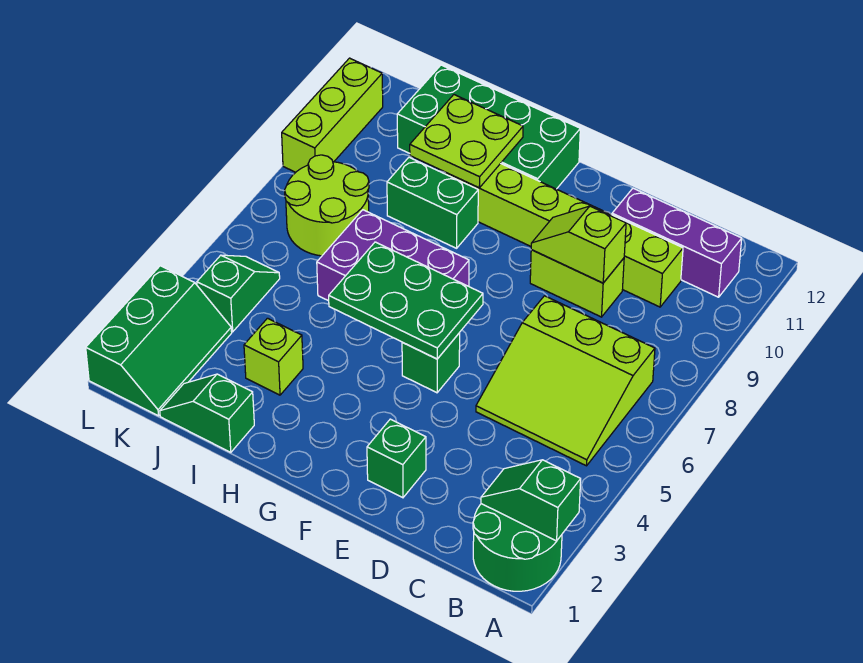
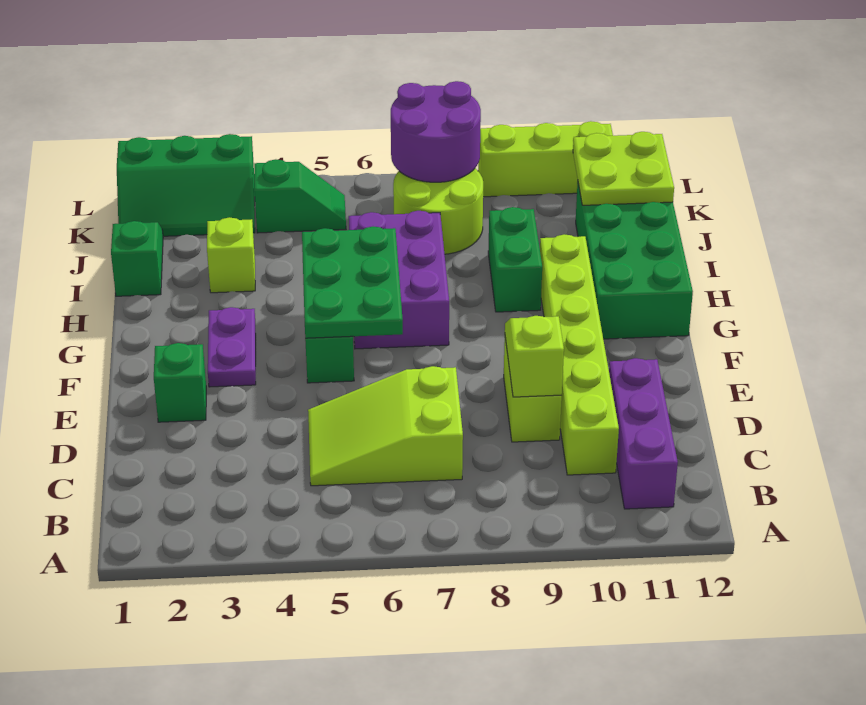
green 2x2 round brick [473,504,562,591] -> none
green 1x2 slope [481,460,581,541] -> none
lime 3x3 slope [476,296,655,466] -> lime 2x3 slope [308,366,463,486]
none -> purple 1x2 plate [208,307,256,387]
lime 2x2 plate [410,95,523,188] -> lime 2x2 plate moved to [573,132,674,205]
none -> purple 2x2 round brick [391,81,481,182]

